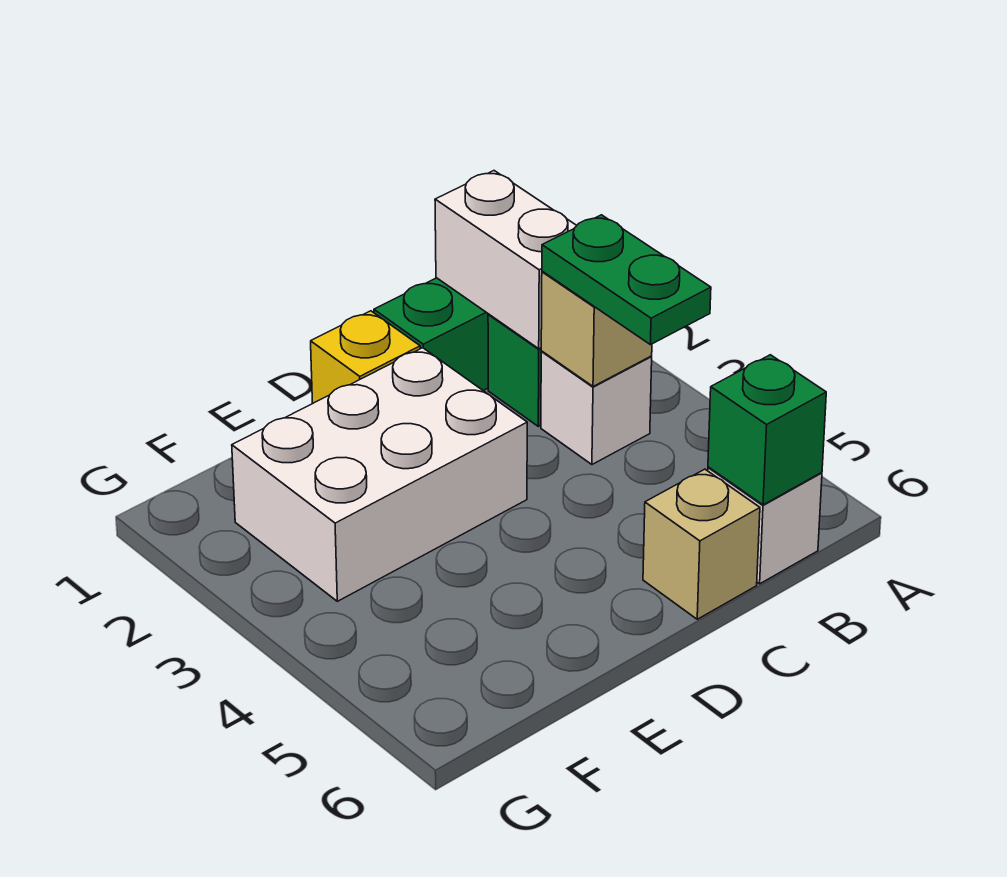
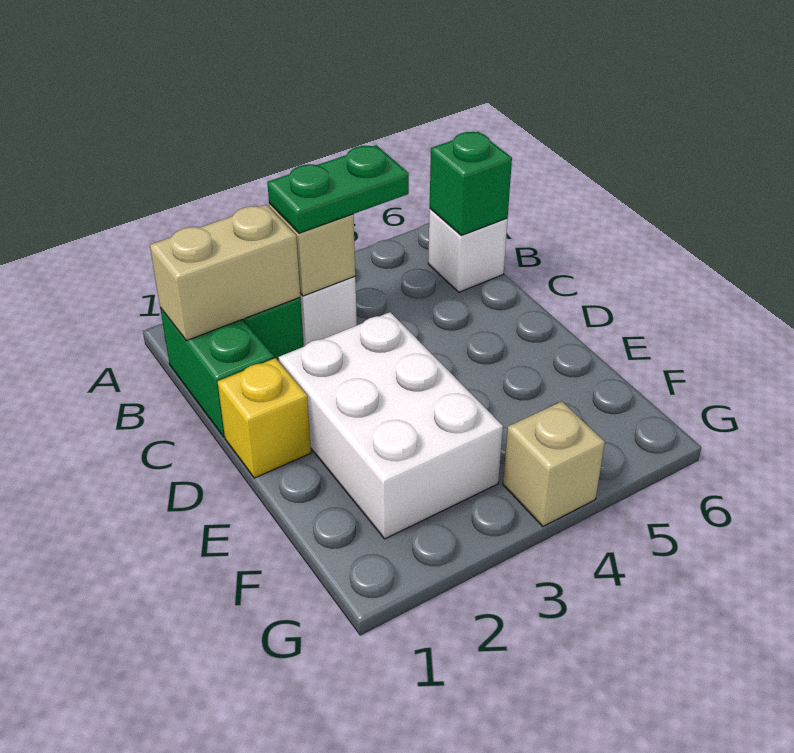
white 1x2 brick [435,171,577,349] -> tan 1x2 brick [150,205,300,341]
tan 1x1 brick [643,469,760,619] -> tan 1x1 brick moved to [503,402,605,526]

